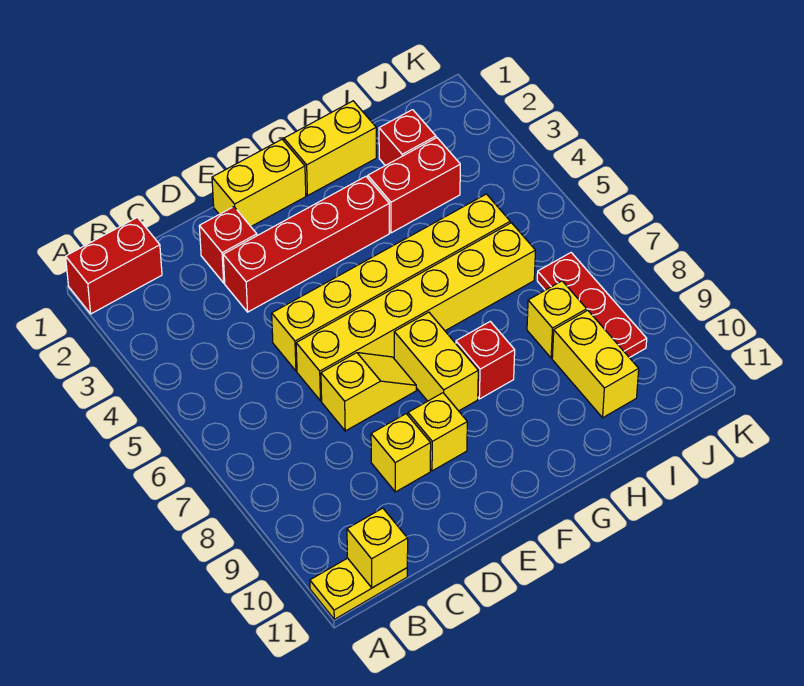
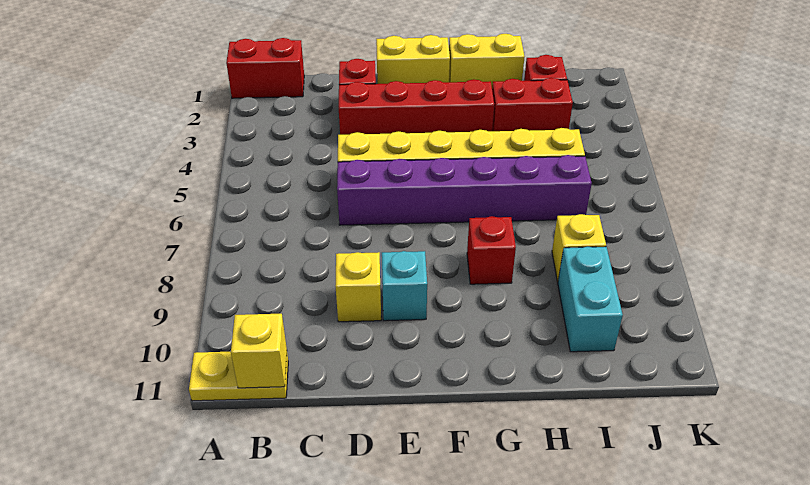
yellow 1x6 brick [296,223,535,401] -> purple 1x6 brick [337,155,592,225]
yellow 1x2 slope [321,353,416,431] -> none
yellow 1x1 brick [408,393,467,471] -> cyan 1x1 brick [382,251,427,321]
yellow 1x2 brick [394,312,478,411] -> none
yellow 1x2 brick [552,310,639,418] -> cyan 1x2 brick [558,247,623,352]
red 1x3 plate [537,253,647,358] -> none

